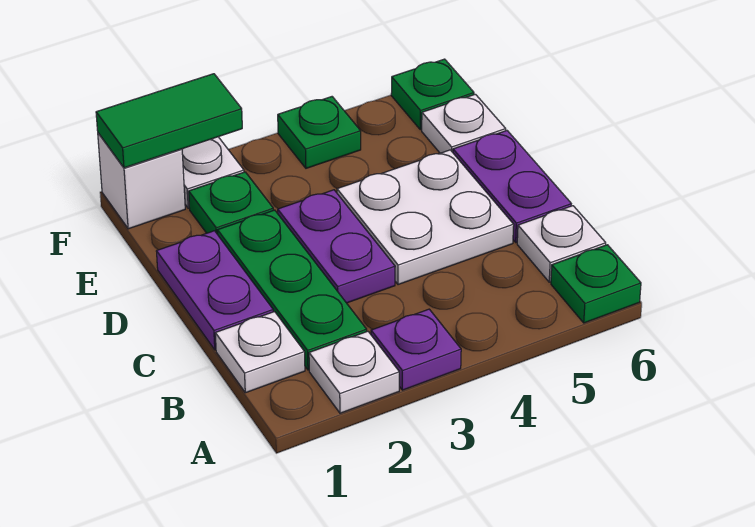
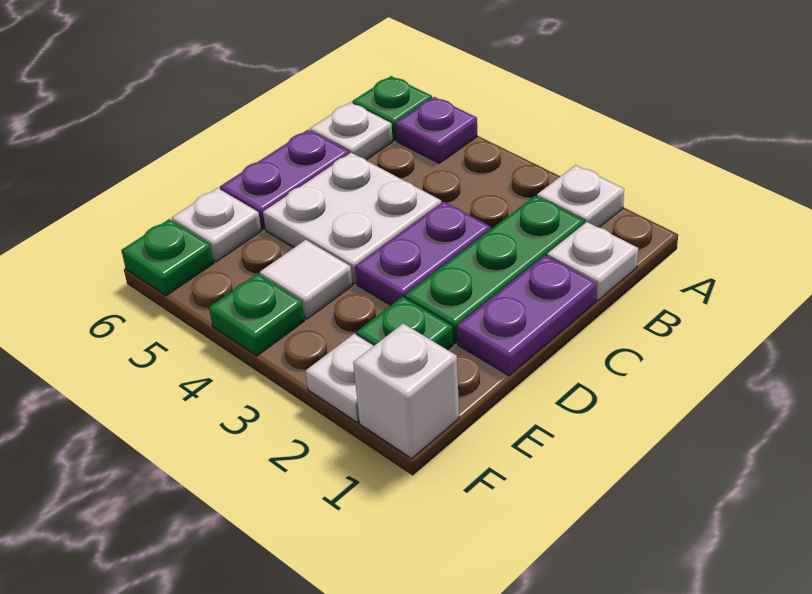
purple 1x1 plate [371,309,461,390] -> purple 1x1 plate moved to [396,97,477,163]
none -> white 1x1 tile [260,240,353,319]
green 1x2 tile [96,74,242,168] -> none

